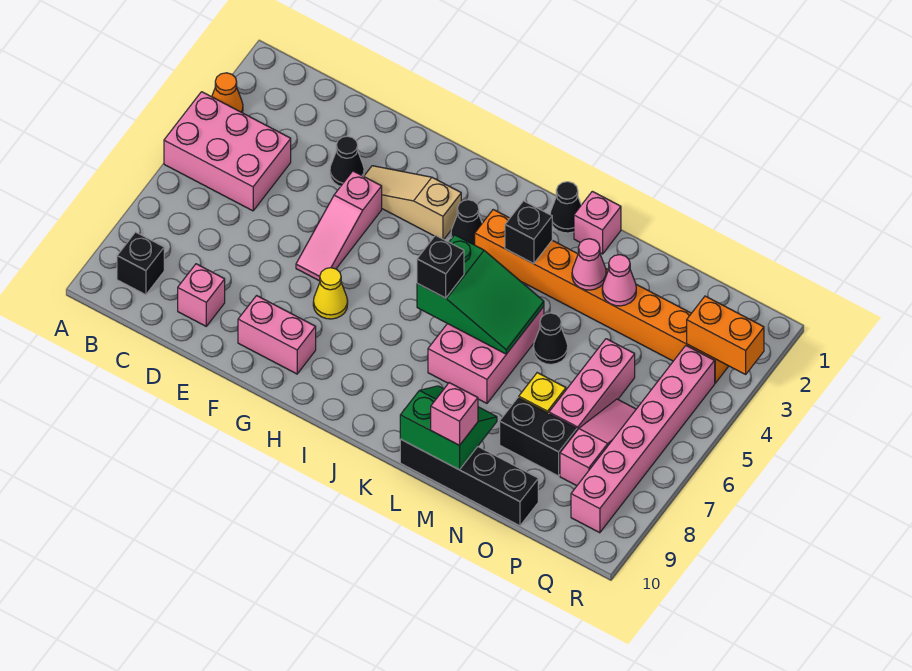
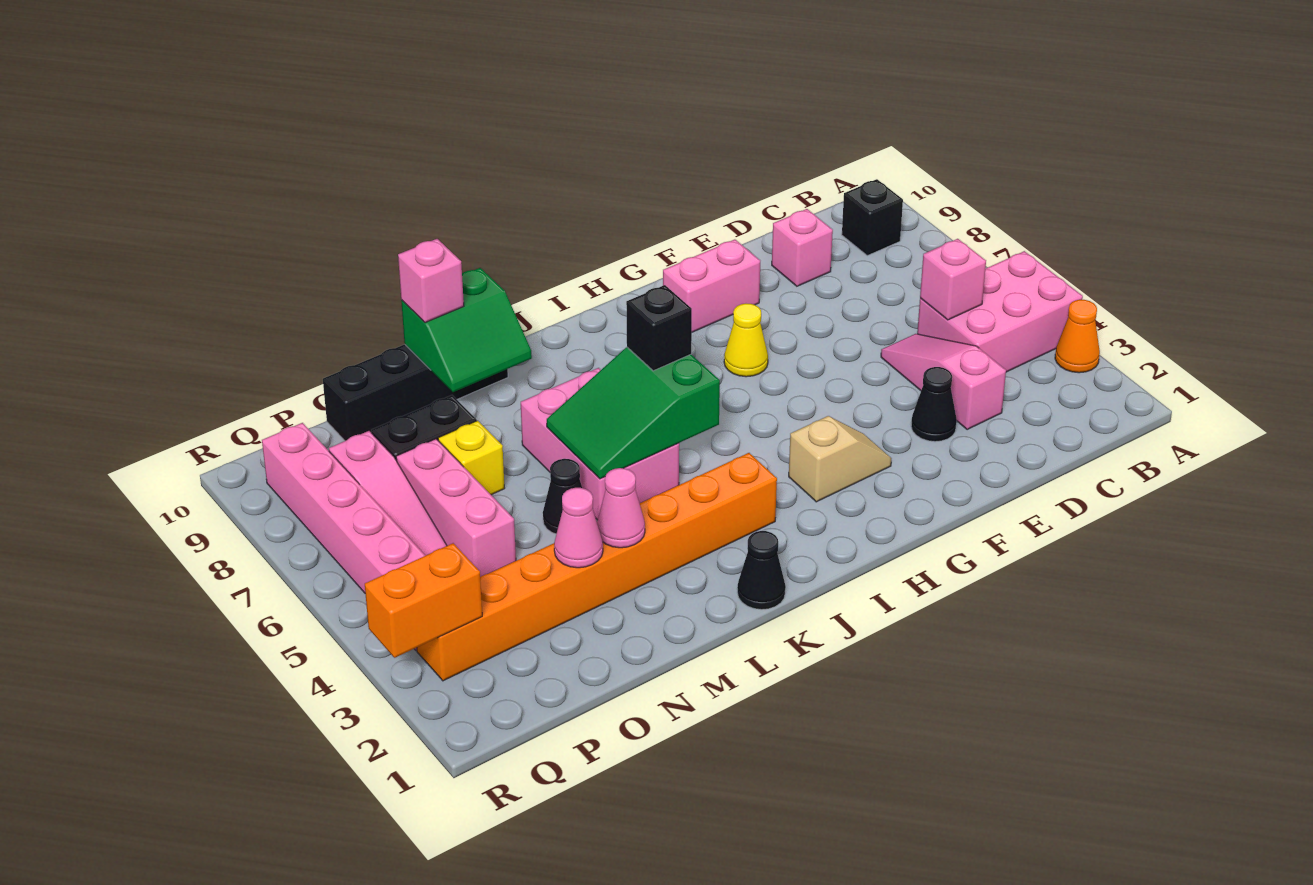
tan 1x3 slope [364,166,461,239] -> tan 1x2 slope [789,416,891,502]
pink 1x3 slope [296,171,382,281] -> pink 1x3 slope moved to [881,334,1006,430]
black 1x1 cone [451,200,482,245] -> none
black 1x1 brick [505,201,552,264] -> none
pink 1x1 brick [574,191,621,254] -> pink 1x1 brick moved to [920,239,986,320]

